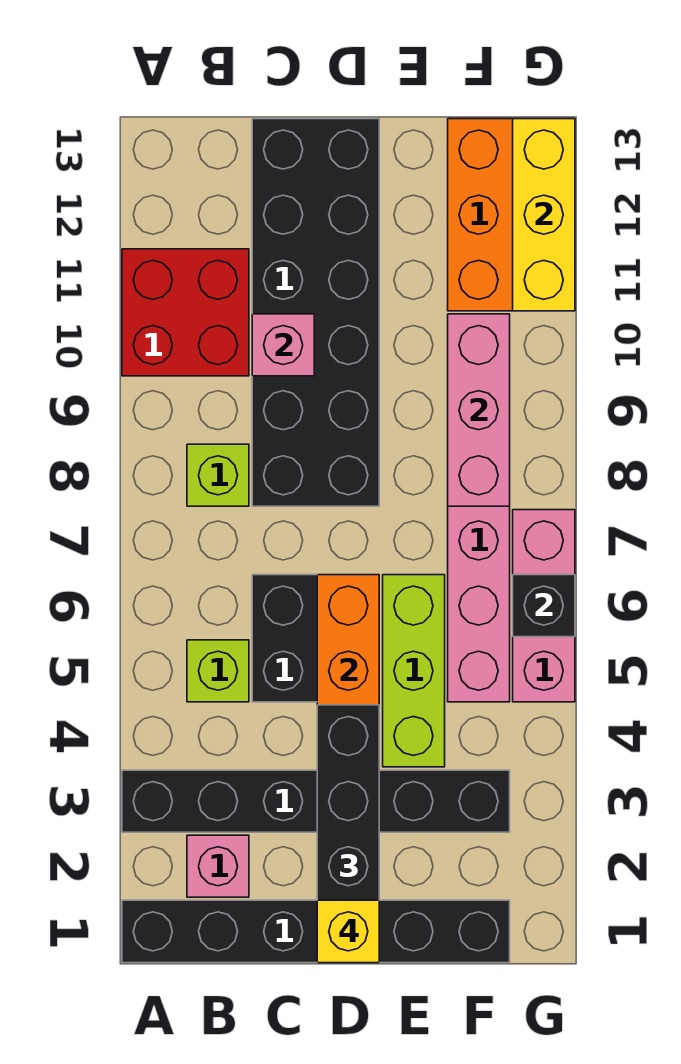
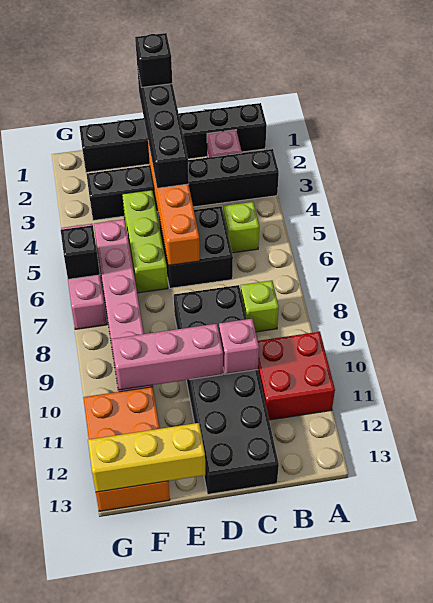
yellow 1x1 brick [317,900,379,963] -> black 1x1 brick [135,33,172,87]
pink 1x3 brick [448,314,510,506] -> pink 1x3 brick turned to [112,324,223,390]
yellow 1x3 brick [513,119,575,311] -> yellow 1x3 brick turned to [88,423,205,492]

